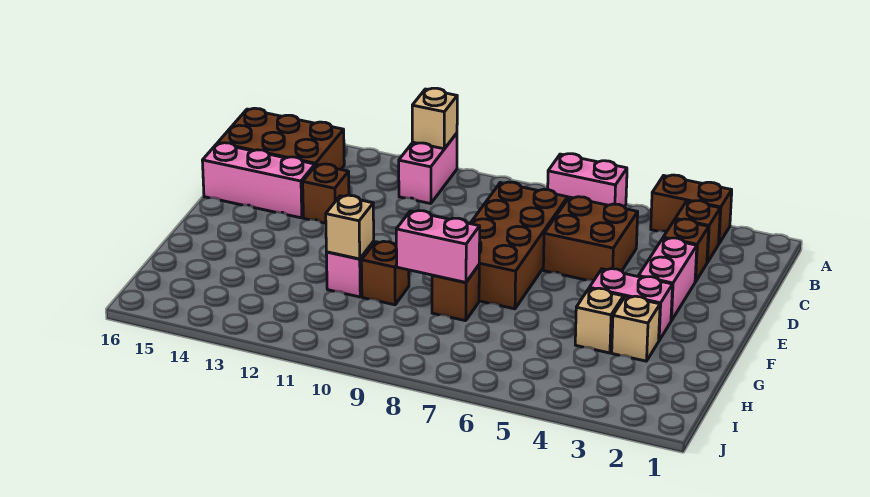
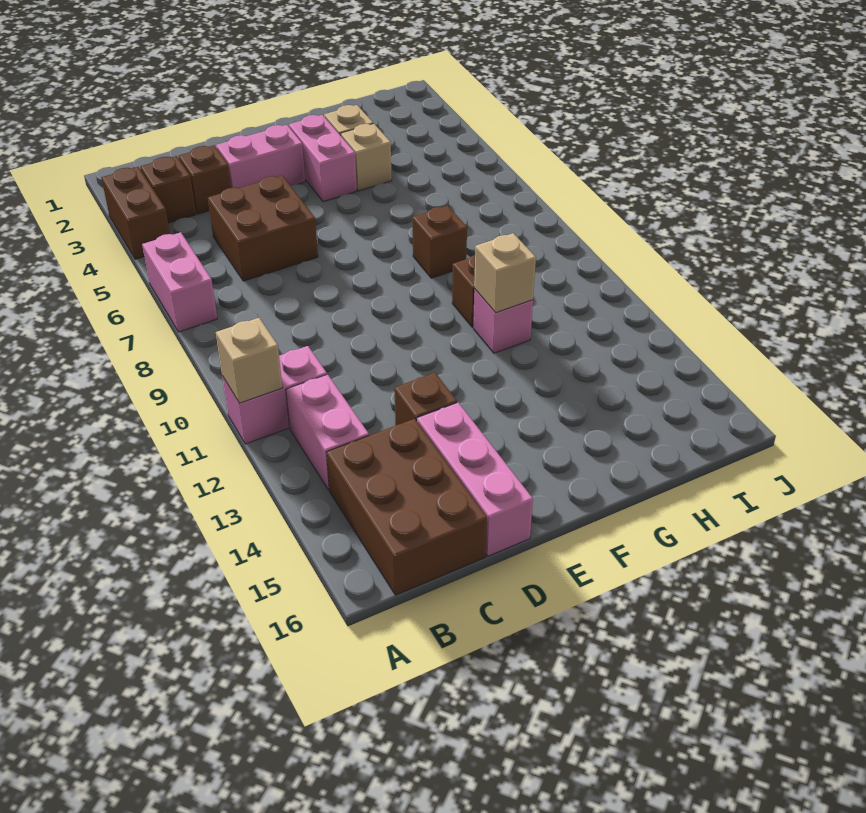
brown 2x4 brick [470,182,568,309] -> none
pink 1x2 brick [396,211,480,282] -> pink 1x2 brick moved to [286,374,369,490]

